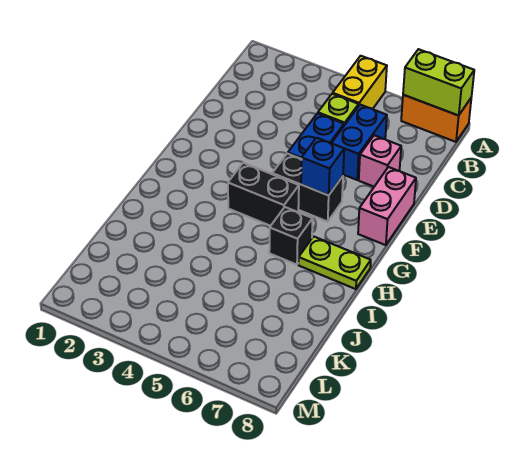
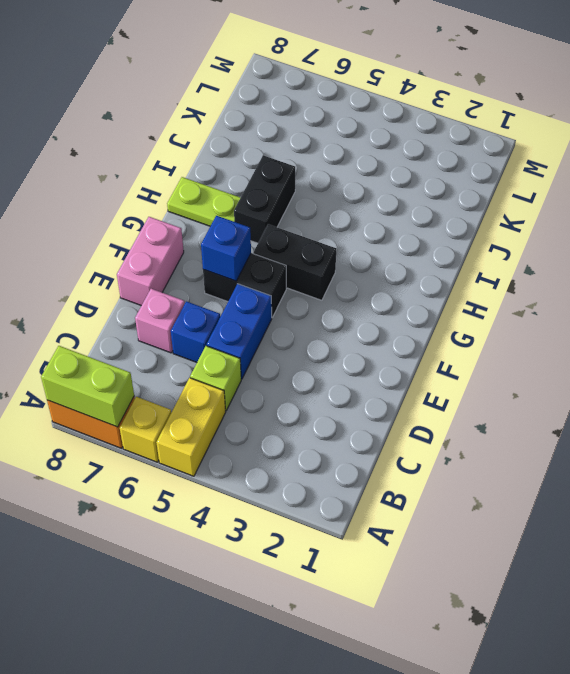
none -> yellow 1x1 brick [120,397,171,462]
blue 1x2 brick [332,105,387,180] -> blue 1x1 brick [171,301,220,362]
black 1x1 brick [269,207,313,265] -> black 1x2 brick [234,155,295,243]

